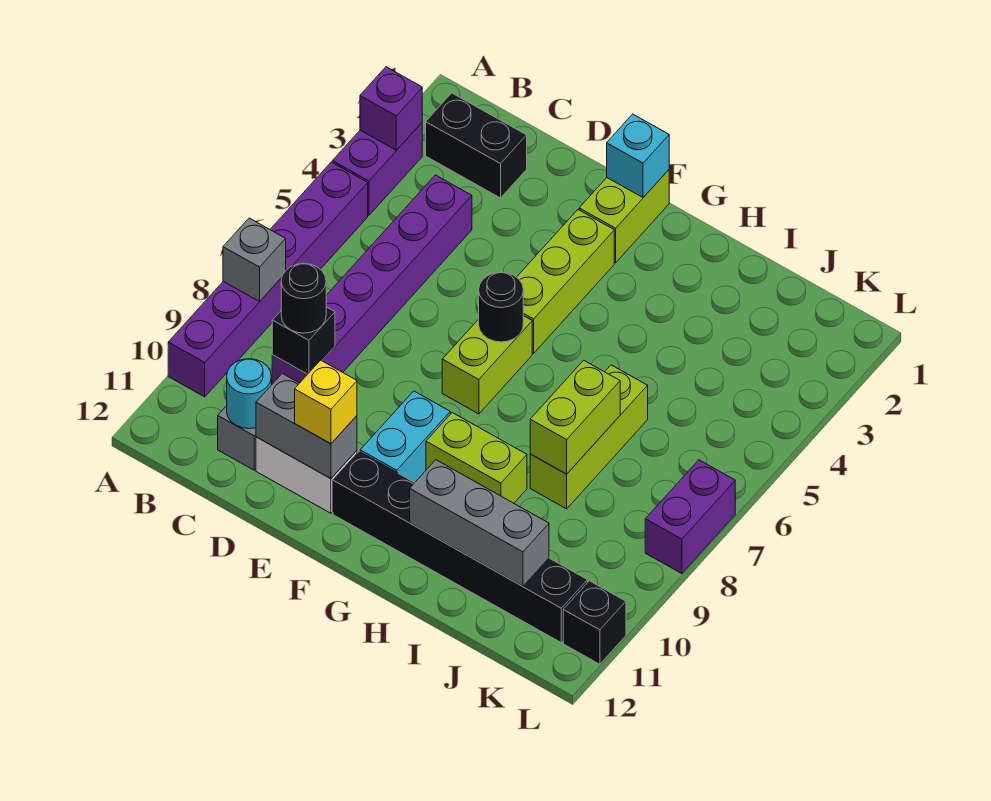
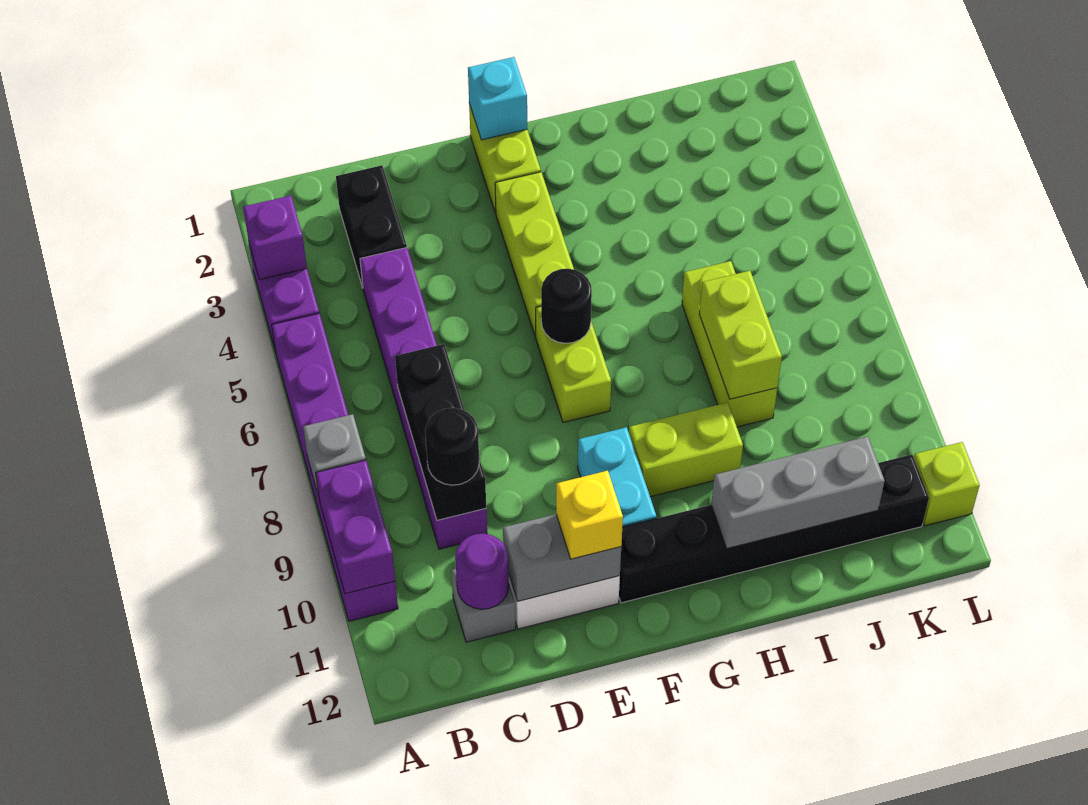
black 1x2 brick [426,93,527,198] -> black 1x2 brick turned to [336,165,407,287]
black 1x1 brick [272,307,335,374] -> black 1x3 brick [395,344,486,520]
cyan 1x1 round brick [227,359,271,429] -> purple 1x1 round brick [455,533,509,609]
purple 1x2 brick [645,460,735,574] -> purple 1x2 brick moved to [316,460,395,594]
black 1x1 brick [563,581,626,664] -> lime 1x1 brick [914,442,980,526]

